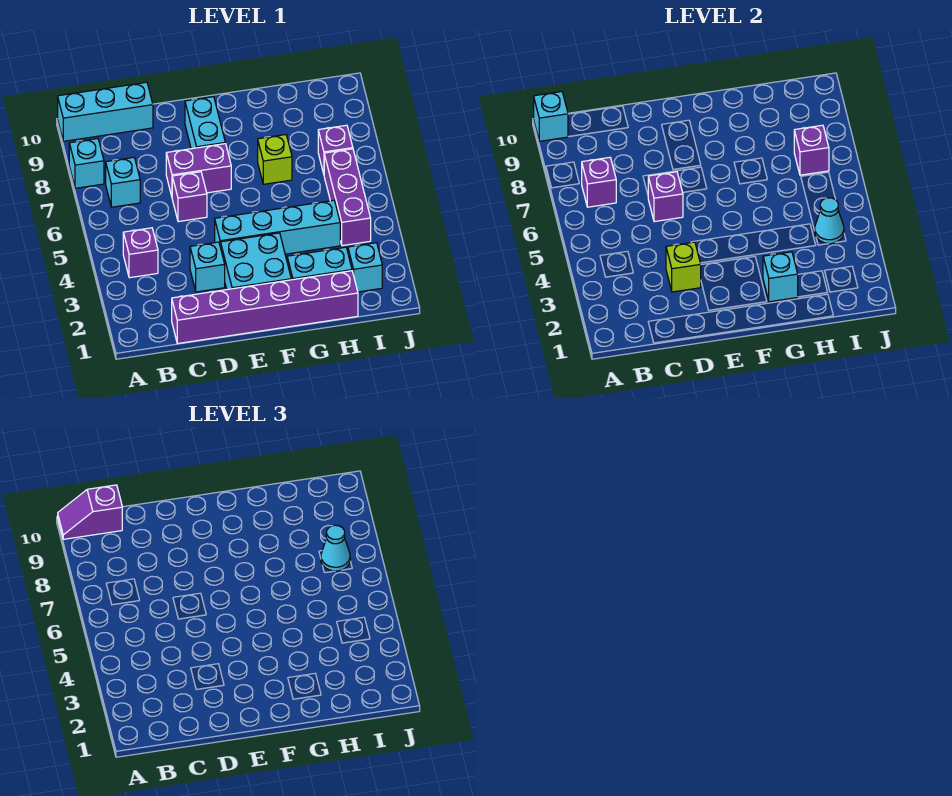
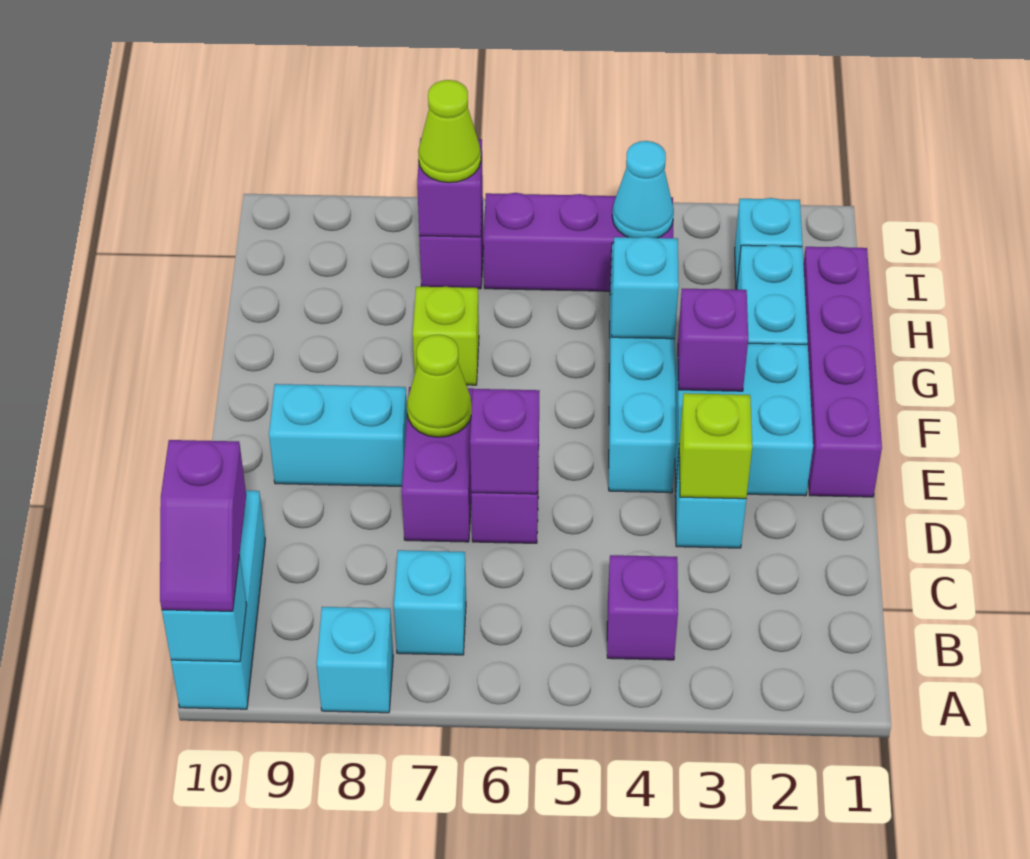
purple 1x1 brick [582,157,616,207] -> purple 1x1 brick moved to [678,289,748,391]
purple 1x6 brick [172,271,358,344] -> purple 1x4 brick [803,246,882,497]
none -> lime 1x1 cone [407,335,472,437]
cyan 1x1 brick [763,252,798,302] -> cyan 1x1 brick moved to [612,237,679,339]
cyan 1x1 cone [321,525,350,571] -> lime 1x1 cone [418,80,481,183]

